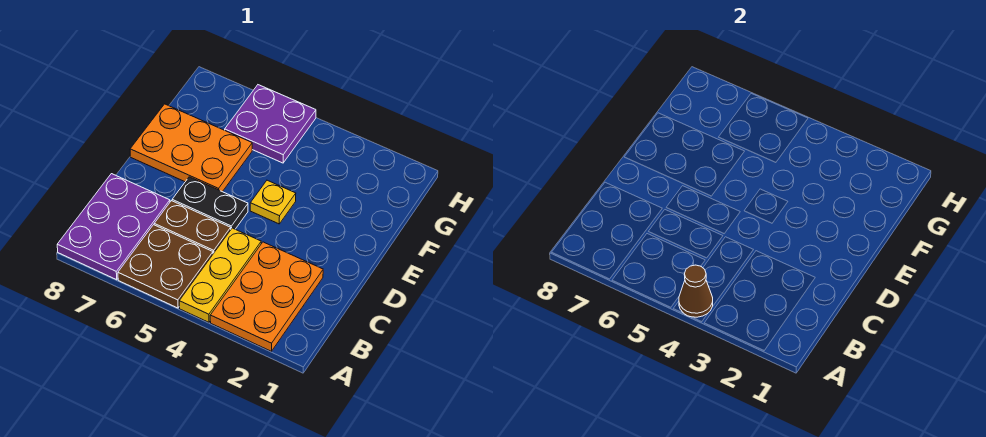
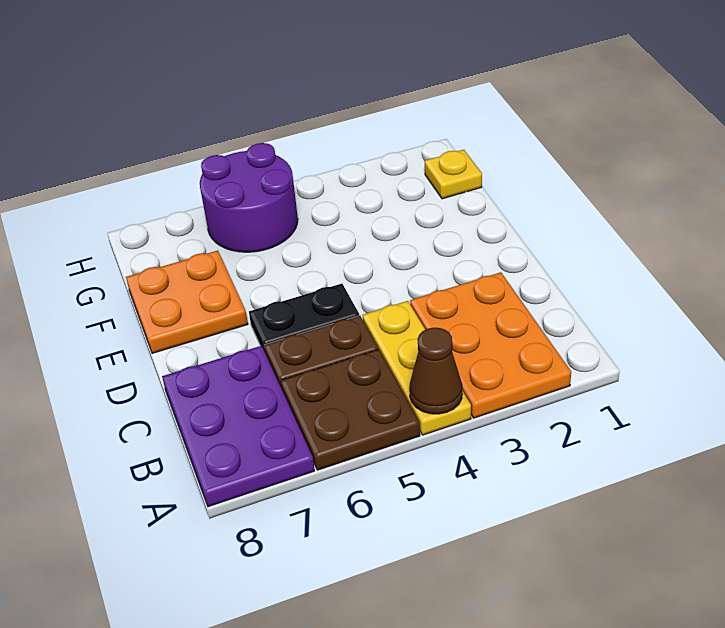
yellow 1x1 plate [250,180,296,224] -> yellow 1x1 plate moved to [425,150,482,199]
orange 2x3 plate [130,104,252,192] -> orange 2x2 plate [126,251,248,353]
purple 2x2 plate [225,85,316,163] -> purple 2x2 round brick [200,143,298,252]

